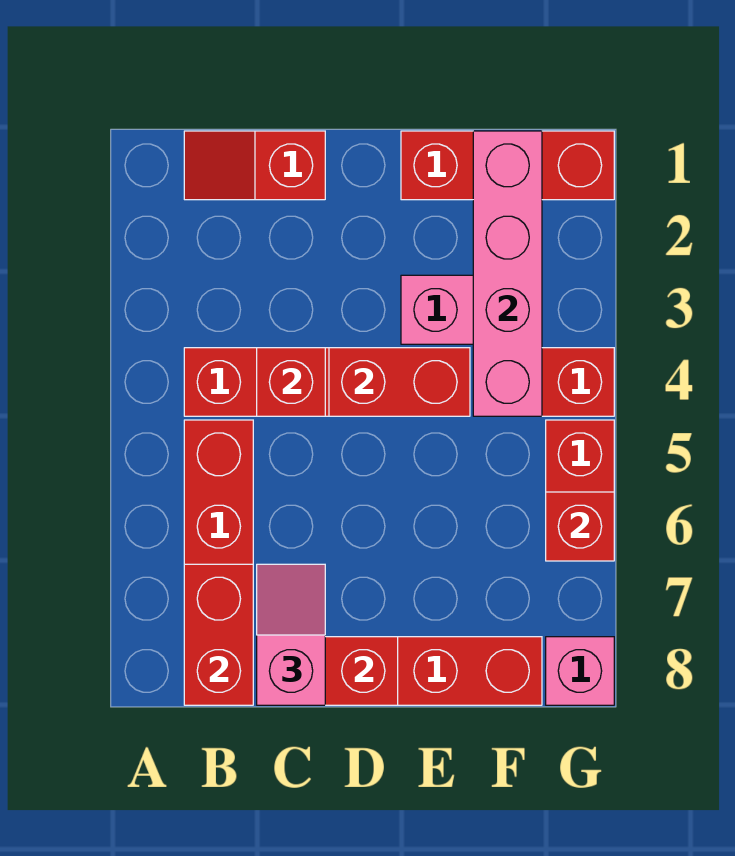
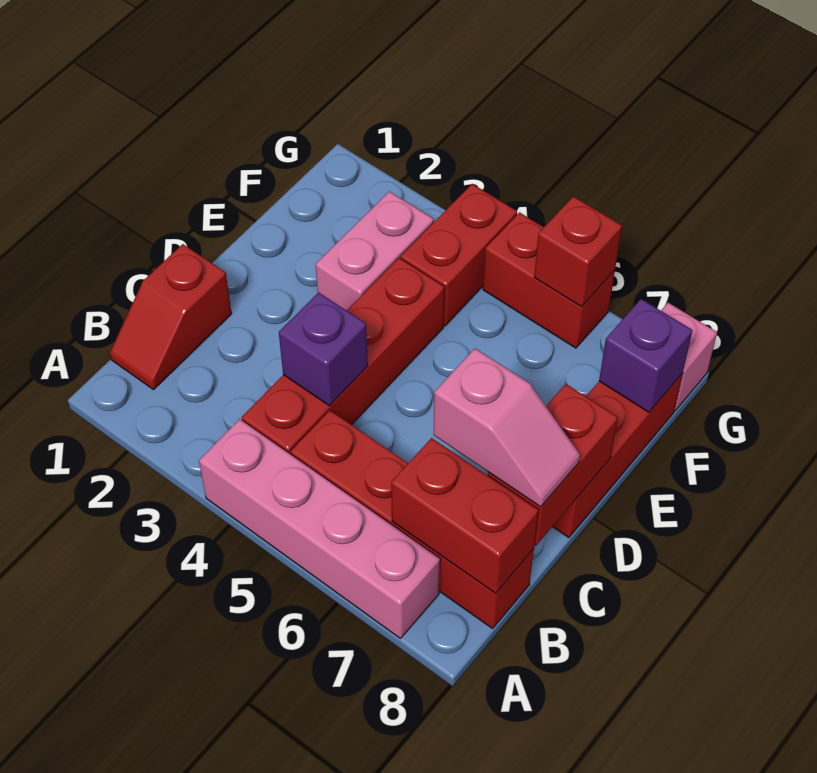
red 1x1 brick [257,348,325,416] -> purple 1x1 brick [279,292,368,406]
pink 1x2 slope [257,564,325,705] -> pink 1x2 slope turned to [434,348,580,507]
red 1x2 brick [329,348,470,416] -> none
red 1x3 brick [401,131,614,200] -> none
pink 1x4 brick [473,131,542,416] -> pink 1x4 brick moved to [199,419,440,638]
none -> purple 1x1 brick [599,299,692,412]

